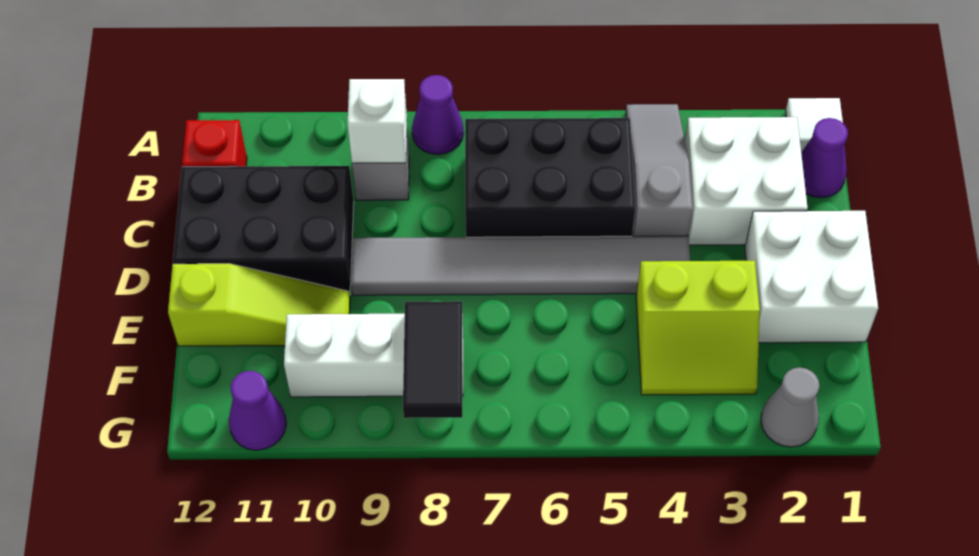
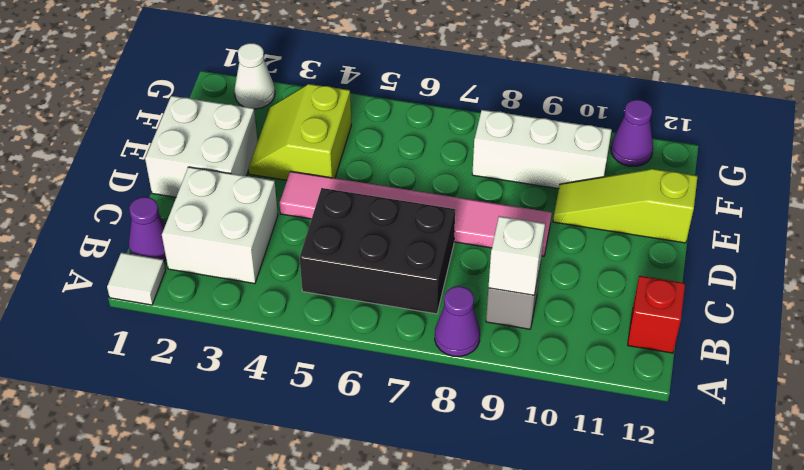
grey 1x3 slope [626,104,693,236] -> none
black 2x3 brick [173,166,354,294] -> none
grey 1x6 tile [351,236,690,295] -> pink 1x6 tile [280,171,552,256]
lime 2x2 slope [636,261,760,395] -> lime 2x2 slope turned to [248,84,351,180]
black 1x2 tile [403,301,462,418] -> none
grey 1x1 cone [761,367,819,447] -> white 1x1 cone [234,43,275,109]

